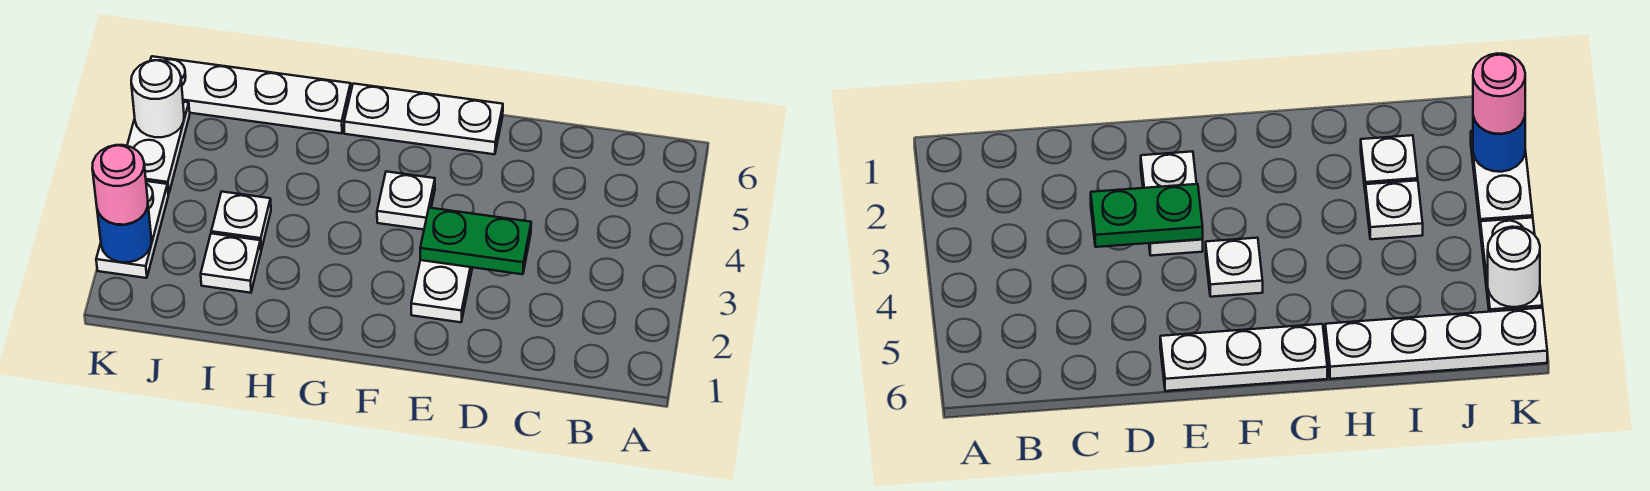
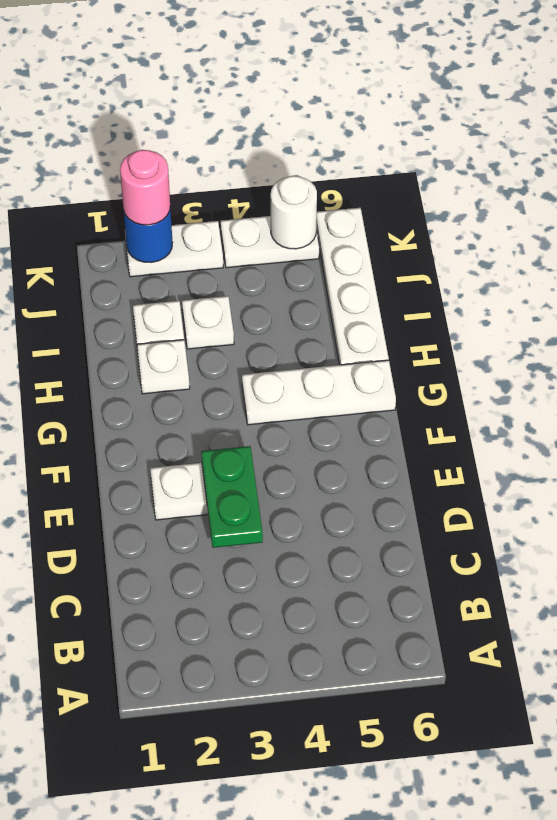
white 1x3 plate [344,84,503,154] -> white 1x3 plate turned to [242,360,396,425]
white 1x1 plate [377,172,435,229] -> white 1x1 plate moved to [137,340,190,394]

